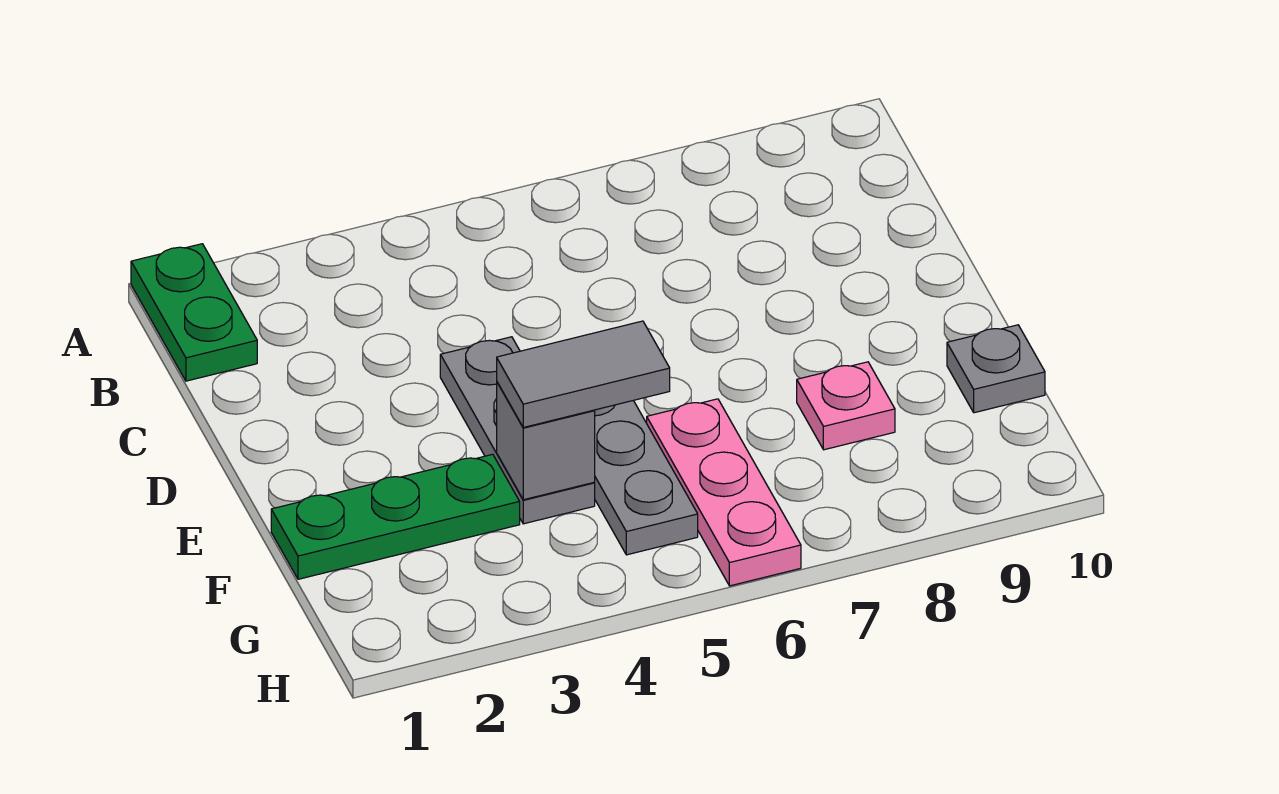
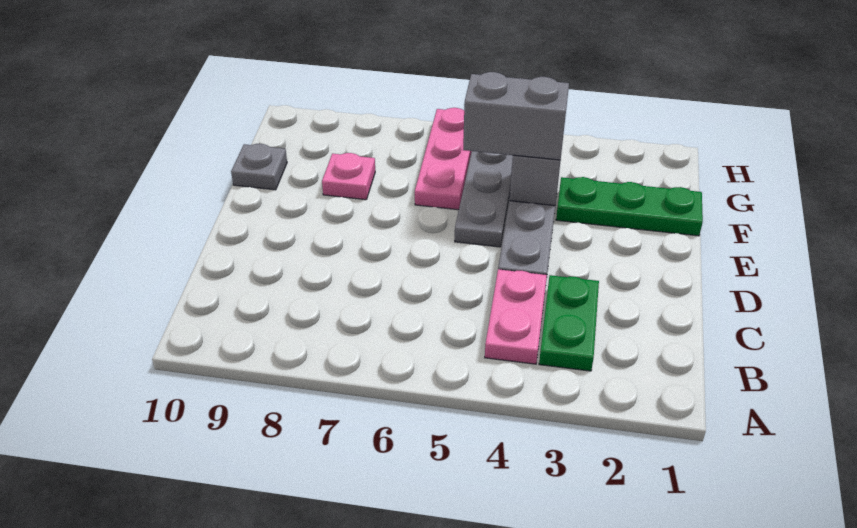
green 1x2 plate [131,244,257,381] -> green 1x2 plate moved to [539,275,599,371]
none -> pink 1x2 plate [485,269,547,364]
grey 1x2 tile [497,321,670,427] -> grey 1x2 brick [463,72,569,160]

